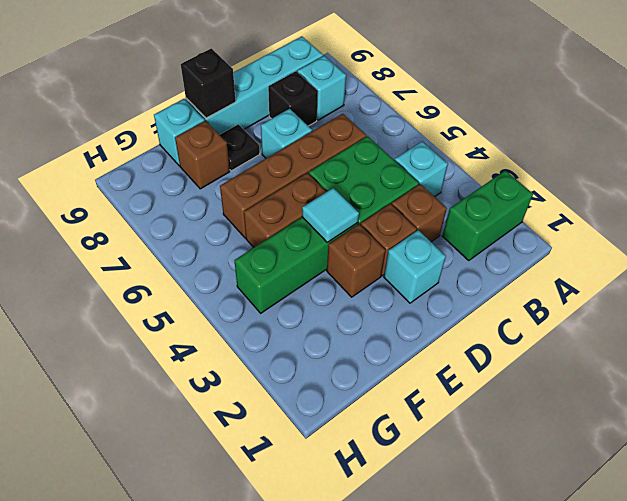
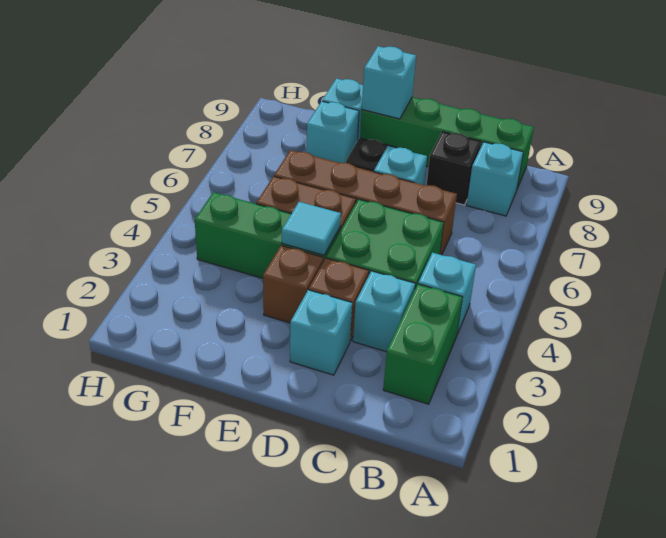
green 1x2 brick [443,170,533,261] -> green 1x2 brick turned to [383,284,463,404]
cyan 1x4 brick [186,36,323,135] -> green 1x4 brick [360,97,534,188]
brown 1x1 brick [391,184,447,242] -> cyan 1x1 brick [353,271,415,352]
black 1x1 brick [181,48,236,118] -> cyan 1x1 brick [362,46,416,119]
brown 1x1 brick [175,121,230,189] -> cyan 1x1 brick [306,101,359,163]

